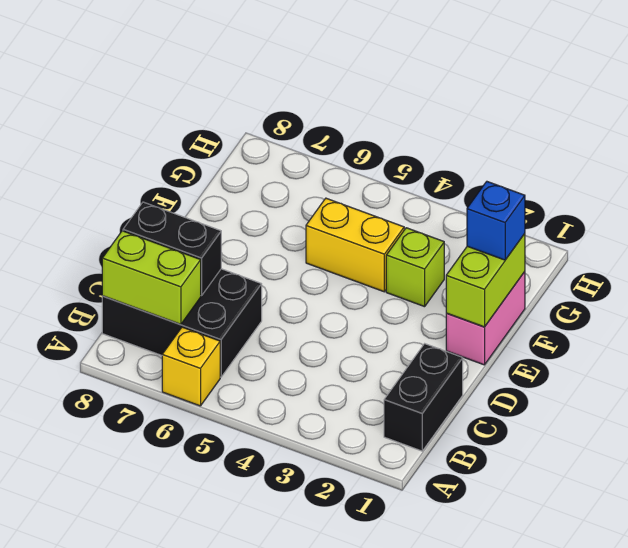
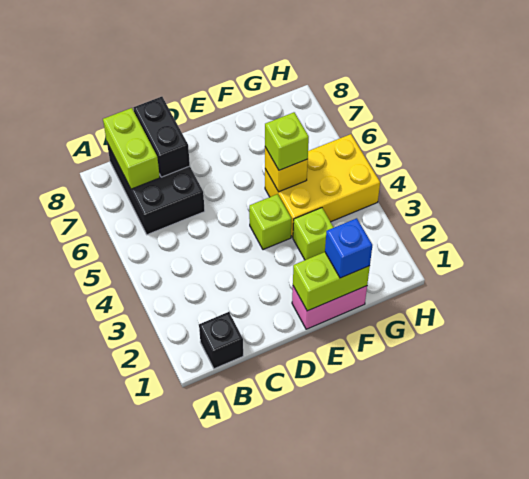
yellow 1x1 brick [162,327,220,406] -> yellow 1x1 brick moved to [265,147,308,192]
black 1x2 brick [384,344,463,451] -> black 1x1 brick [199,312,243,369]
none -> lime 1x1 brick [249,194,291,250]
yellow 1x2 brick [306,198,404,292] -> yellow 2x3 brick [265,134,380,237]
none -> lime 1x1 brick [265,112,309,170]

